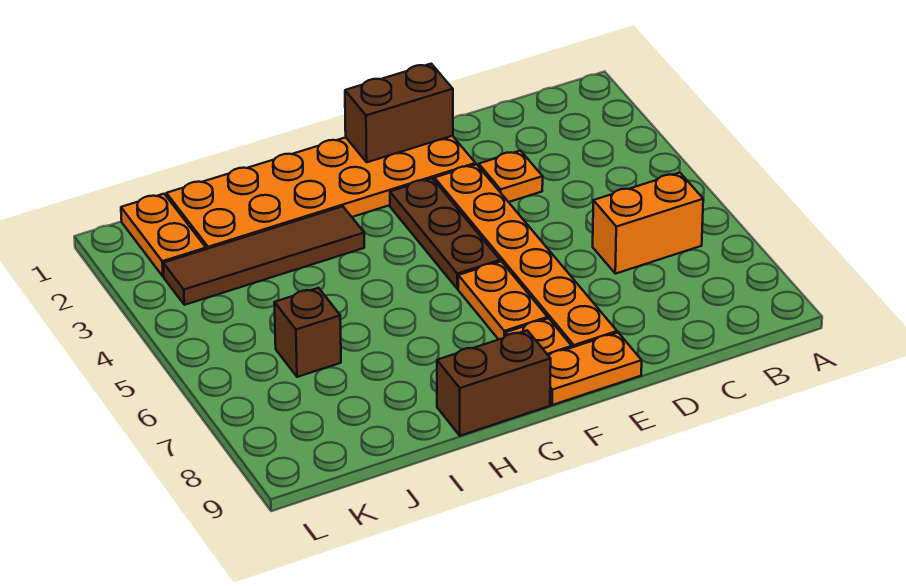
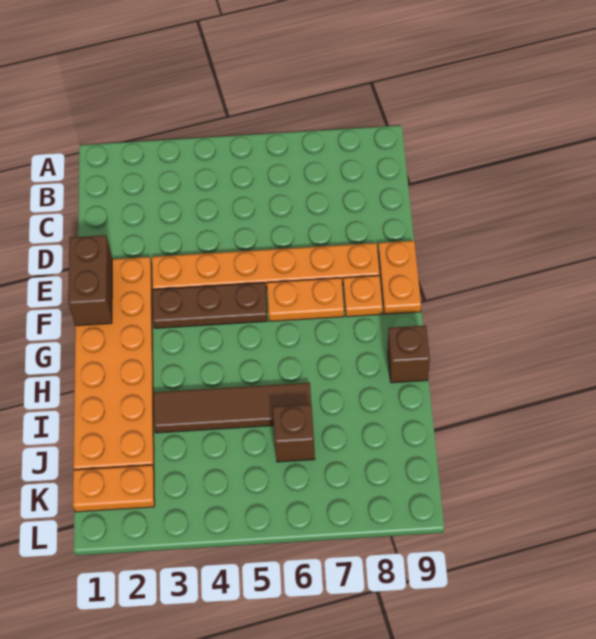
orange 1x2 brick [593,173,703,274] -> none
orange 1x1 plate [479,151,543,202] -> none
brown 1x2 brick [437,330,551,436] -> brown 1x1 brick [388,325,430,383]
brown 1x4 tile [163,206,364,305] -> brown 1x4 tile turned to [154,383,311,433]

